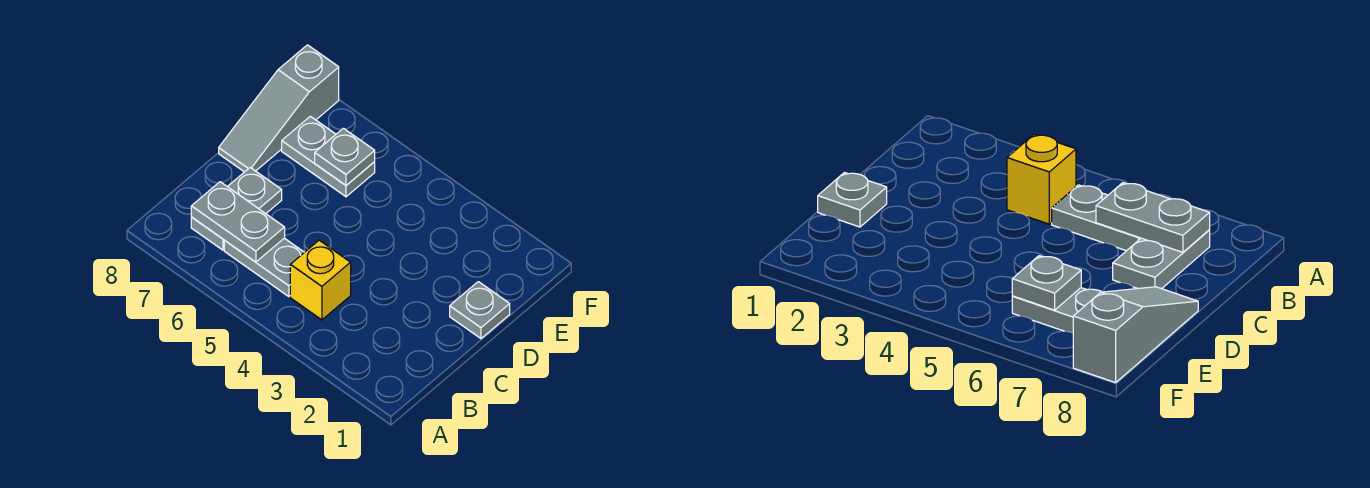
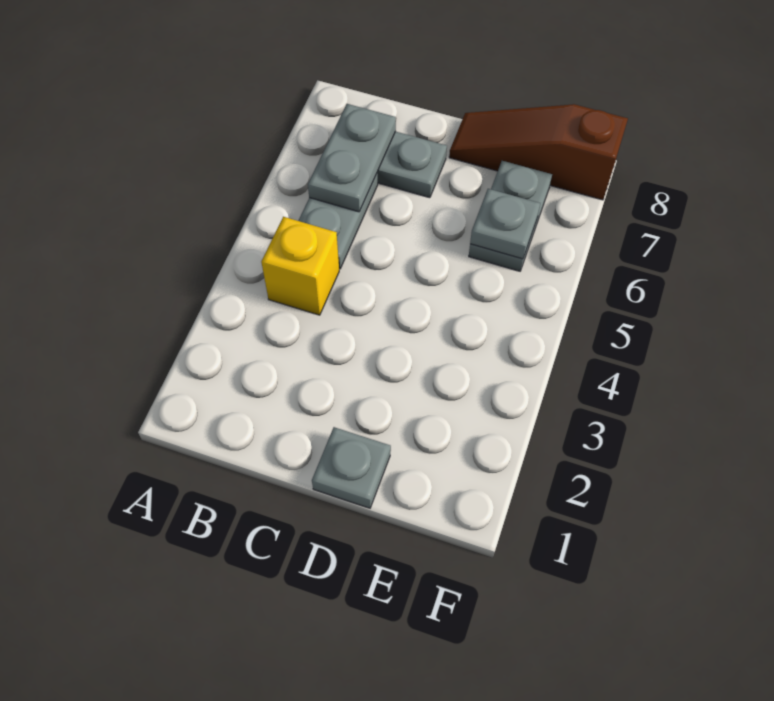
grey 1x3 slope [219,45,339,172] -> brown 1x3 slope [449,104,628,200]

